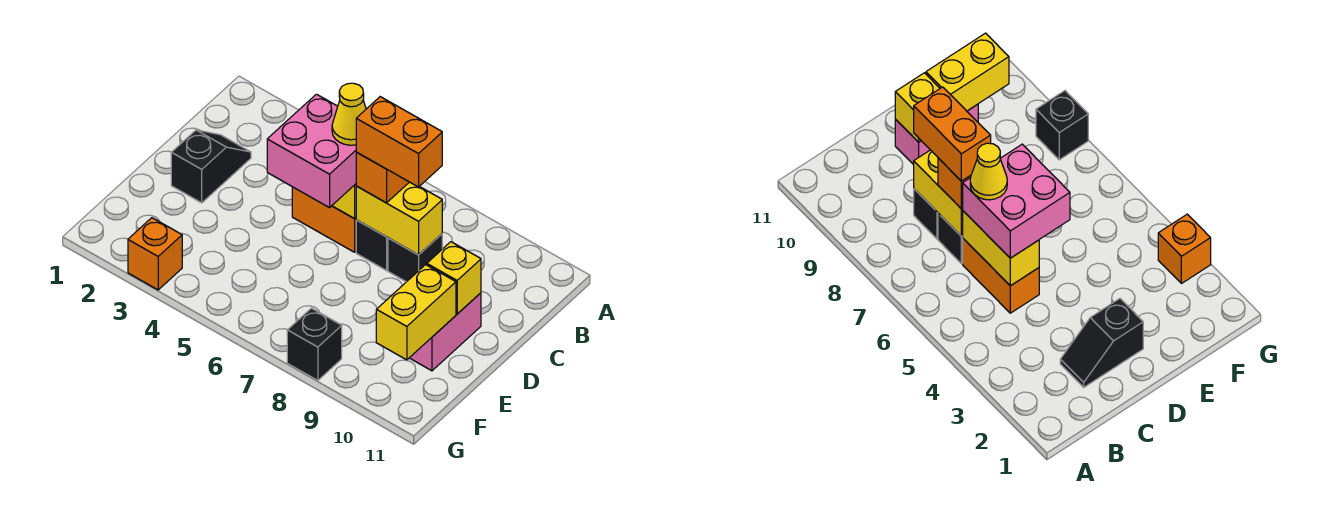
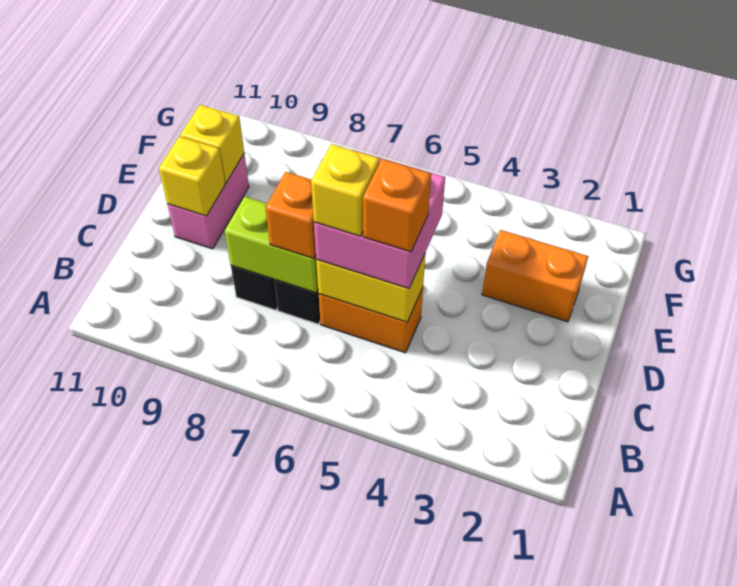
black 1x2 slope [171,130,251,203] -> none
yellow 1x1 cone [332,83,366,145] -> yellow 1x1 brick [311,144,379,236]
yellow 1x2 brick [356,182,442,255] -> lime 1x2 brick [225,197,318,293]
orange 1x2 brick [356,97,442,187] -> orange 1x2 brick moved to [482,230,588,322]
yellow 1x2 brick [376,265,456,360] -> yellow 1x1 brick [180,105,244,183]
orange 1x1 brick [128,218,182,290] -> orange 1x1 brick moved to [363,159,431,252]
black 1x1 brick [287,308,342,381] -> none

